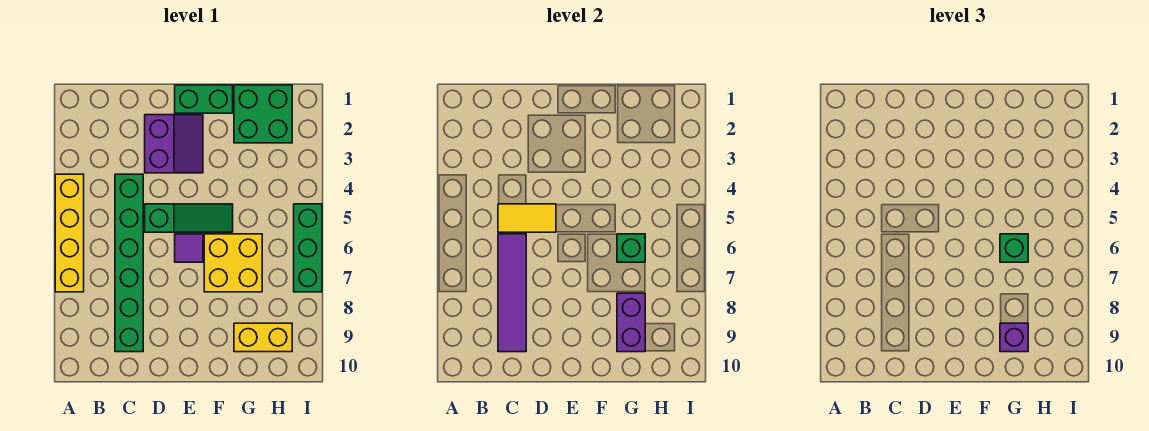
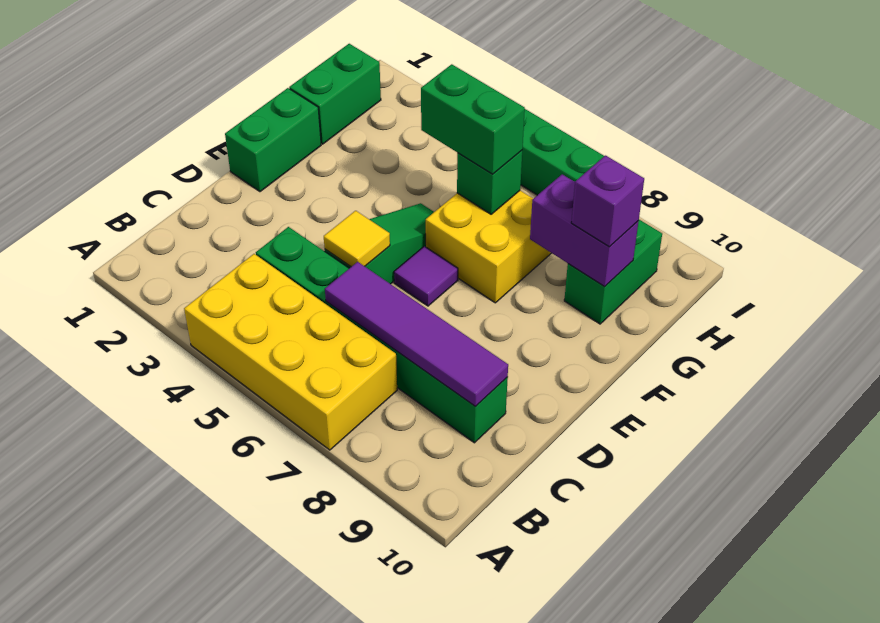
yellow 1x4 brick [55,174,84,292] -> yellow 2x4 brick [184,254,397,450]
yellow 1x2 tile [498,204,556,232] -> yellow 1x1 tile [324,211,390,267]
purple 2x2 slope [145,115,203,173] -> none
green 2x2 brick [234,85,292,143] -> green 1x2 brick [289,44,381,144]
green 1x1 brick [1000,234,1028,262] -> green 1x2 brick [421,64,525,174]
yellow 1x2 brick [234,323,292,352] -> green 1x2 brick [564,220,662,324]

